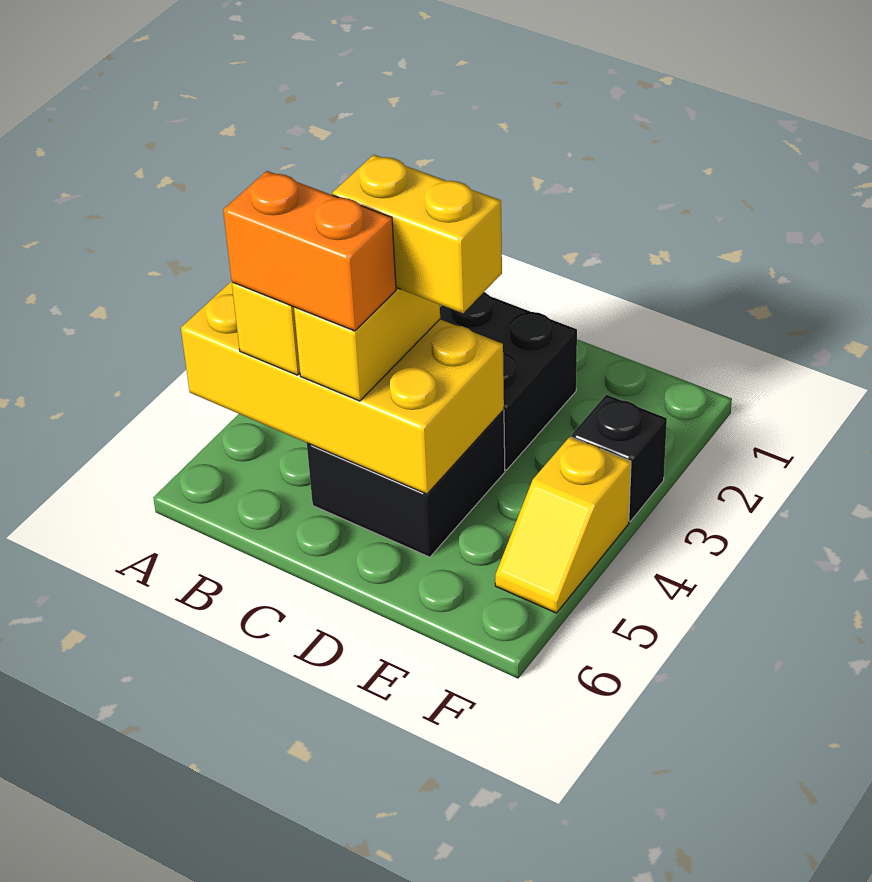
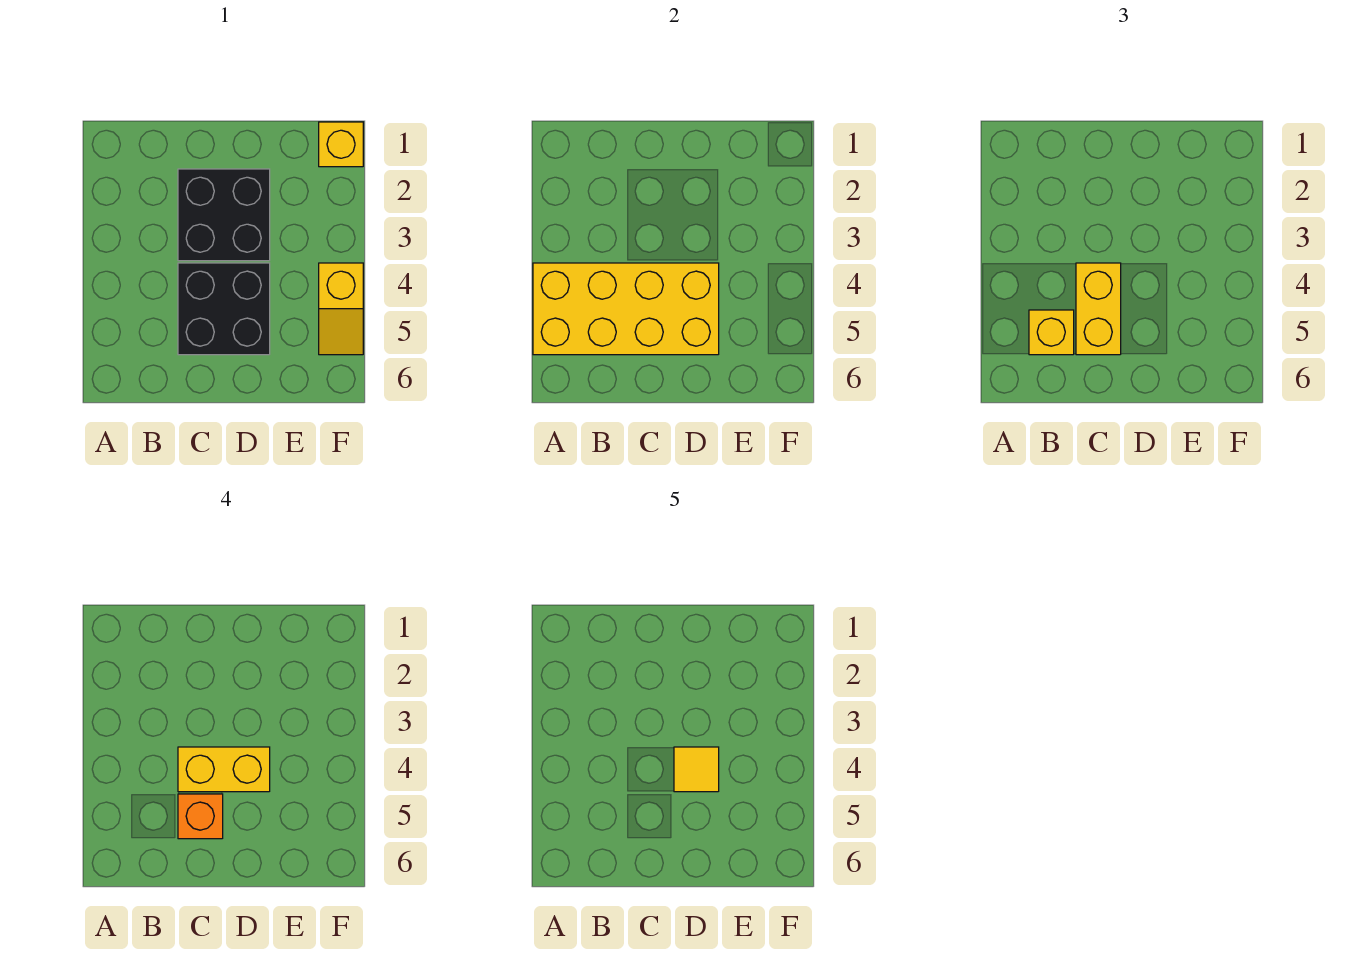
orange 1x2 brick [223,171,396,331] -> orange 1x1 brick [178,794,223,839]
none -> yellow 1x1 tile [674,747,719,792]
none -> yellow 1x1 brick [319,122,363,167]
black 1x1 brick [572,394,667,521] -> none

